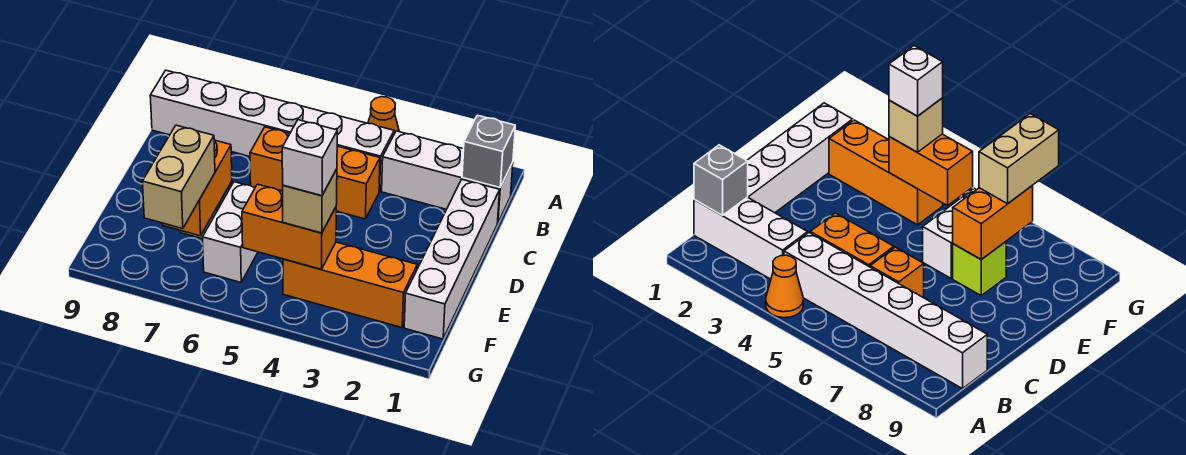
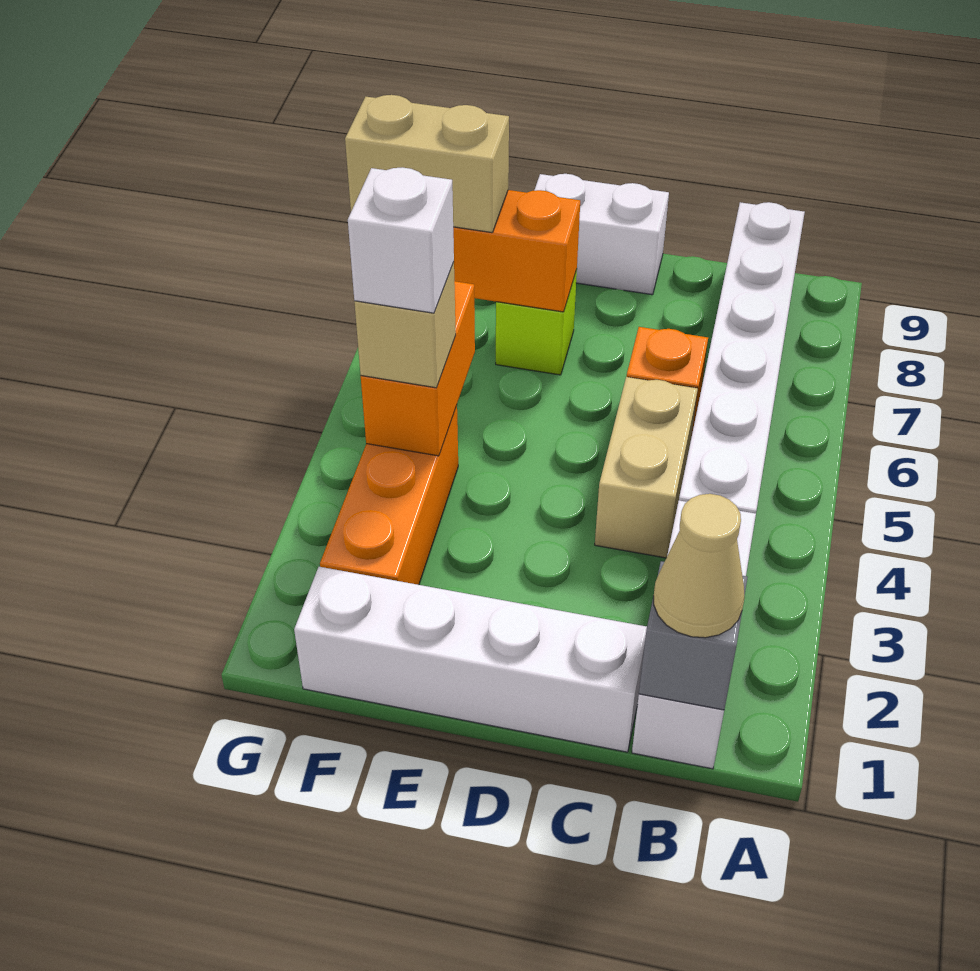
orange 1x1 cone [368,97,399,134] -> none
none -> tan 1x1 cone [654,494,744,638]
orange 1x2 brick [336,146,380,219] -> tan 1x2 brick [595,377,698,558]
white 1x2 brick [203,182,258,282] -> white 1x2 brick moved to [534,174,669,295]

